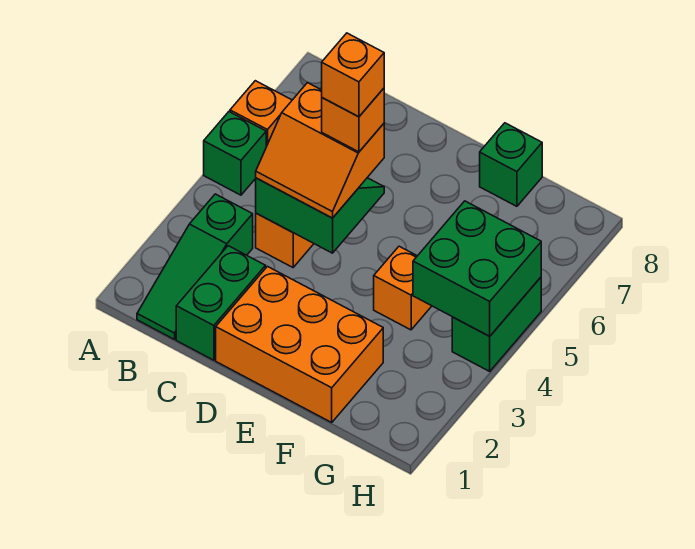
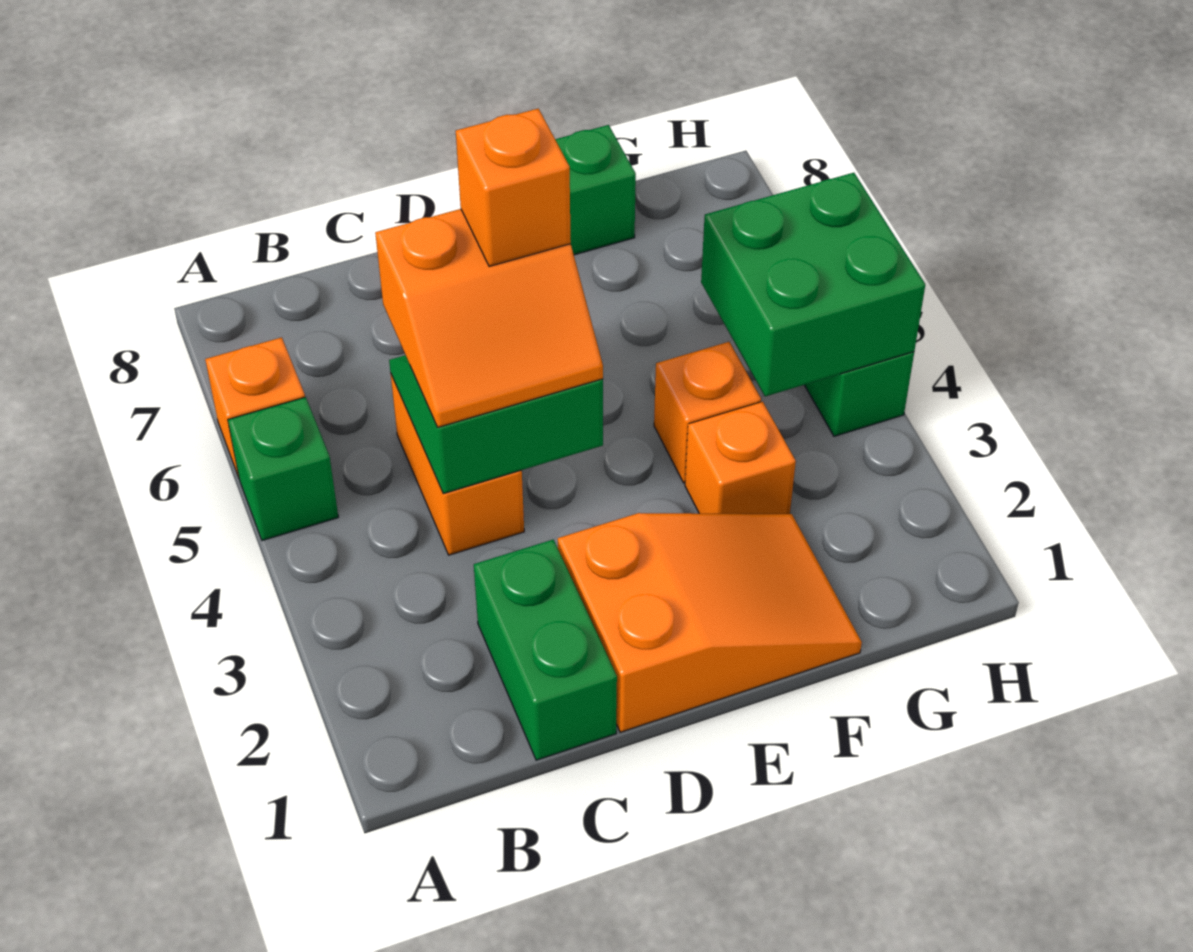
green 1x3 slope [137,194,253,339] -> none
orange 2x3 brick [216,267,383,422] -> orange 2x3 slope [558,513,862,732]
orange 1x1 brick [322,33,384,117] -> orange 1x1 brick moved to [685,402,796,514]

